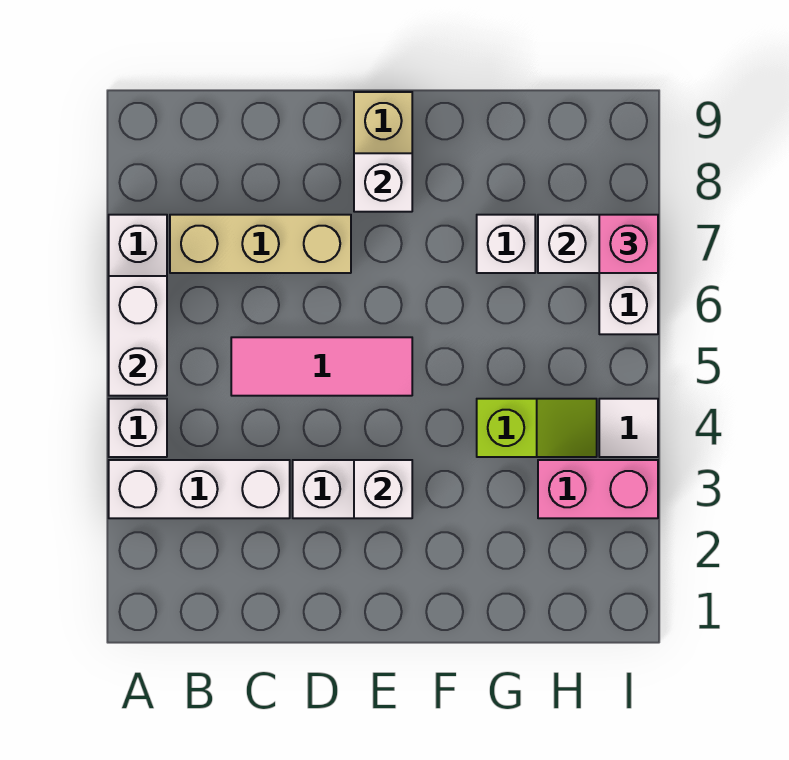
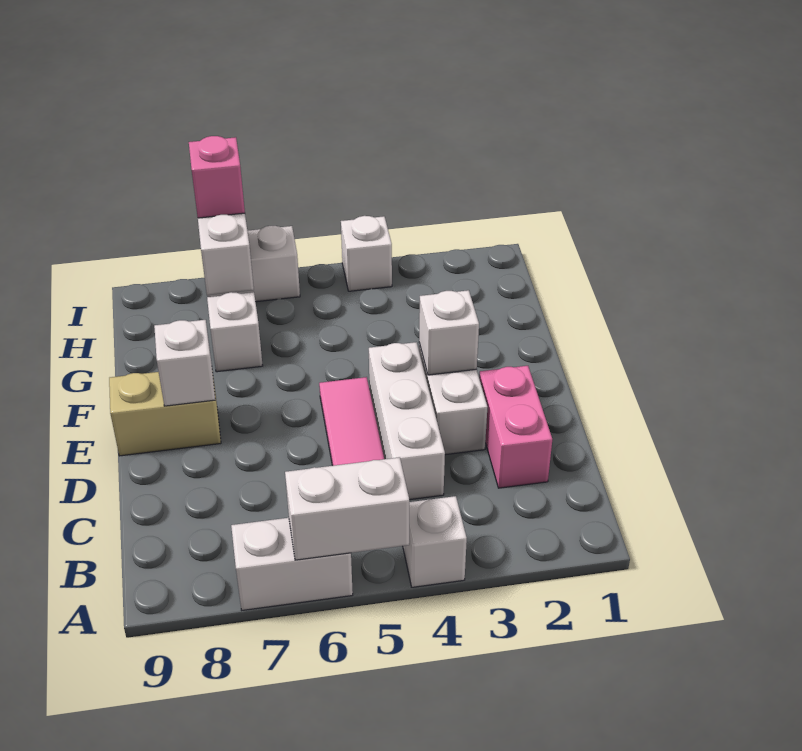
white 1x3 brick [109,460,290,518] -> white 1x3 brick moved to [369,342,445,500]
tan 1x3 brick [170,215,351,273] -> none
lime 1x2 slope [477,399,597,457] -> none
pink 1x2 brick [538,460,658,518] -> pink 1x2 brick moved to [479,366,552,488]
white 1x1 tile [599,399,658,457] -> white 1x1 brick [341,216,392,291]

